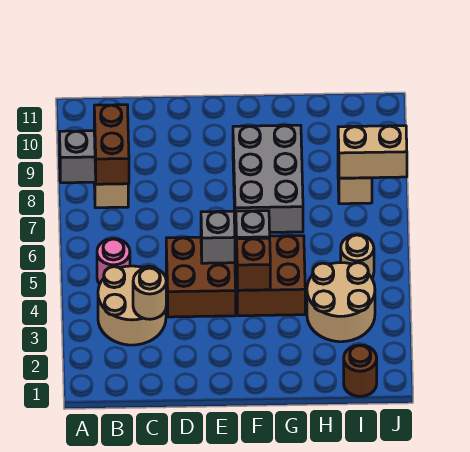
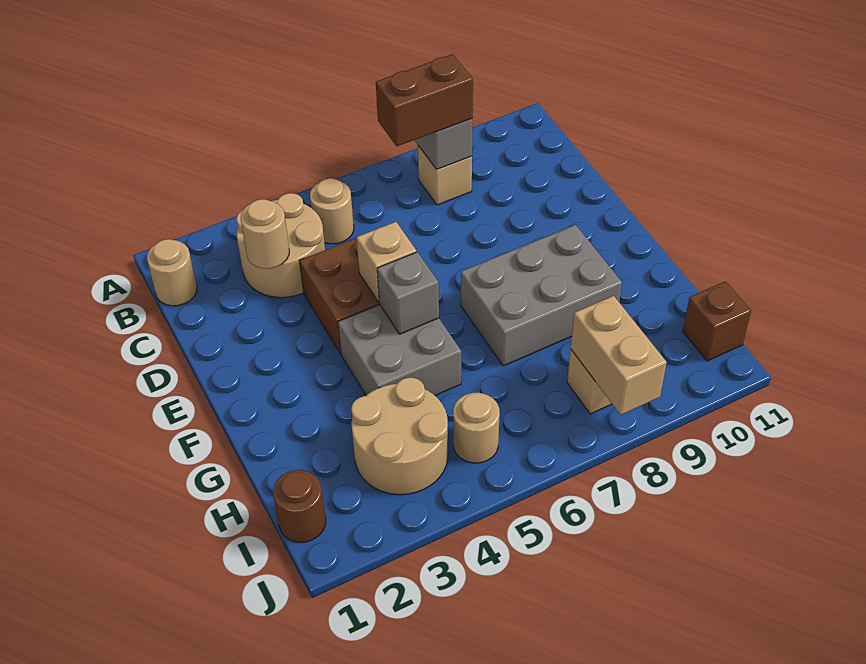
none -> tan 1x1 round brick [147,239,197,306]
pink 1x1 round brick [97,239,130,284] -> tan 1x1 round brick [310,178,354,244]
grey 1x1 brick [201,211,235,263] -> tan 1x1 brick [356,222,416,302]
brown 2x2 brick [236,236,305,316] -> grey 2x2 brick [338,305,461,395]
brown 1x1 brick [237,238,270,290] -> brown 1x1 brick moved to [683,281,751,361]

